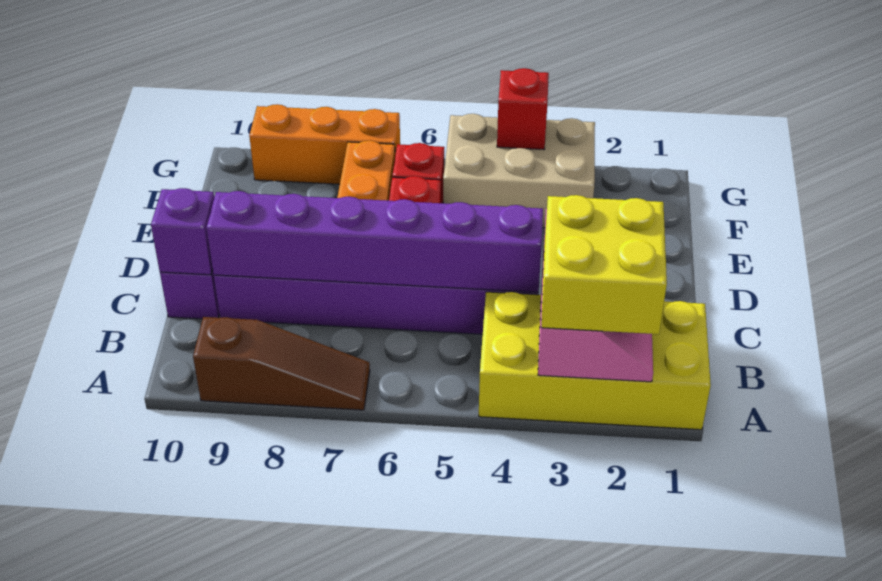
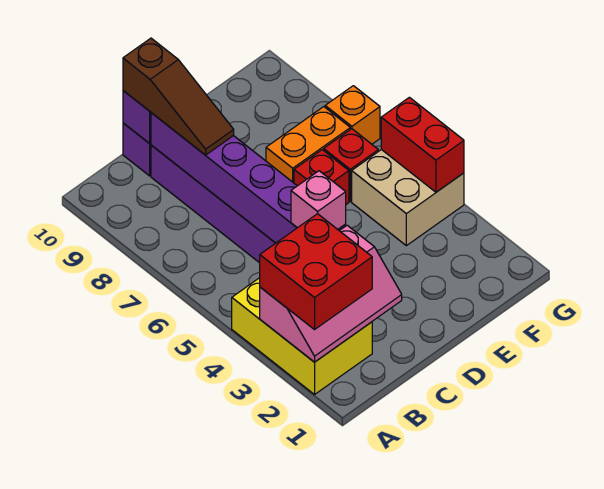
yellow 2x4 brick [479,292,711,430] -> yellow 2x3 brick [232,278,372,394]
yellow 2x2 brick [541,195,667,334] -> red 2x2 brick [260,214,372,330]
brown 1x3 slope [193,317,370,410] -> brown 1x3 slope moved to [123,38,234,155]
none -> pink 1x1 brick [291,171,346,229]
tan 2x3 brick [443,114,595,228] -> tan 2x2 brick [352,150,464,246]
red 1x1 brick [497,68,549,149] -> red 1x2 brick [381,97,464,192]
orange 1x3 brick [249,104,400,184] -> orange 1x1 brick [325,86,380,144]

